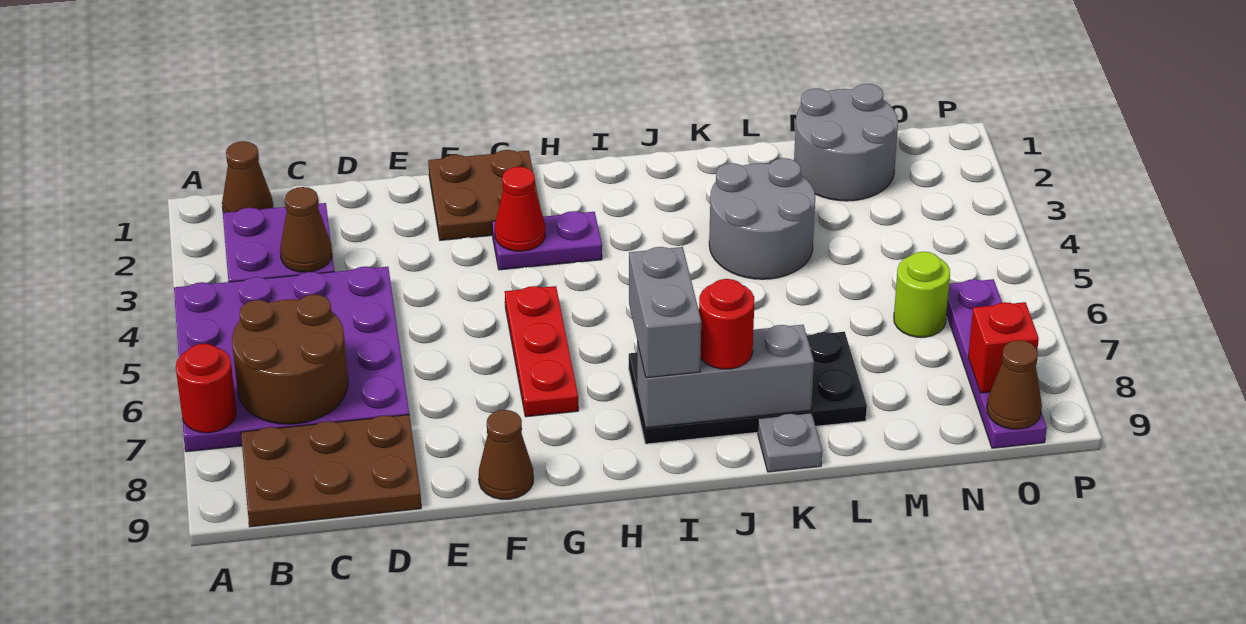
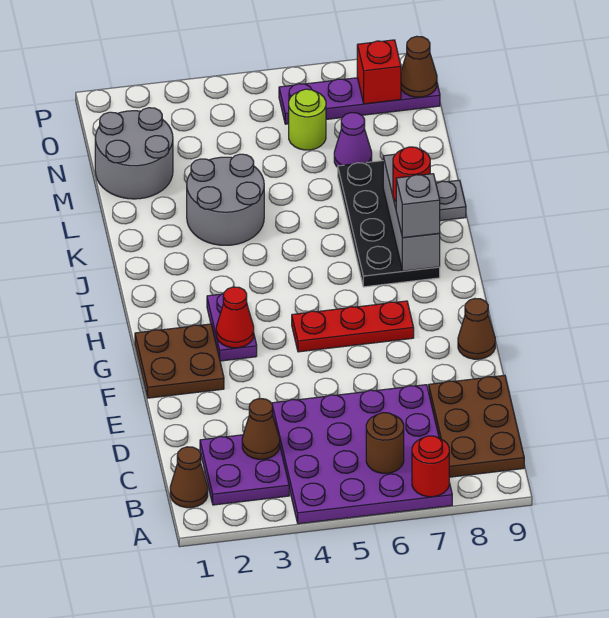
brown 2x2 round brick [232,294,348,424] -> brown 1x1 round brick [366,413,404,473]
grey 1x2 brick [629,247,701,378] -> grey 1x1 brick [396,174,440,238]
none -> purple 1x1 cone [334,113,372,167]

